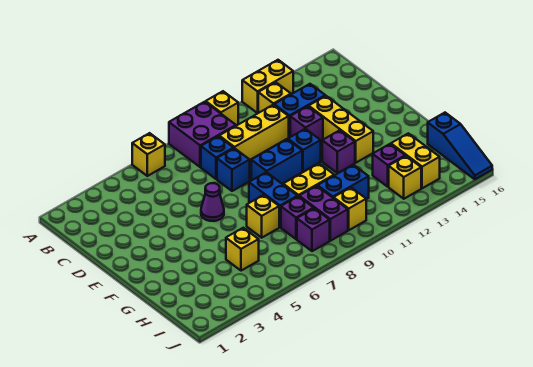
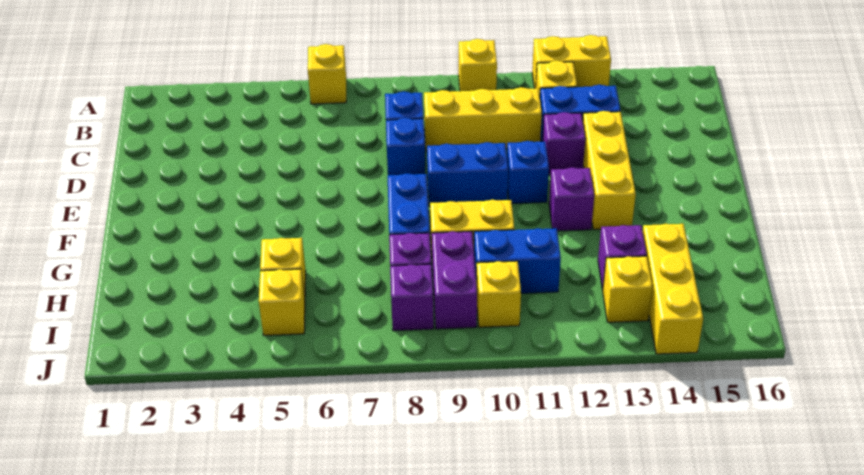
purple 2x2 brick [169,102,236,167] -> none
purple 1x1 cone [201,183,224,221] -> none
yellow 1x1 brick [247,195,279,238] -> yellow 1x1 brick moved to [259,269,305,335]
yellow 1x2 brick [391,133,440,188] -> yellow 1x3 brick [643,224,703,354]
blue 1x3 slope [428,113,492,179] -> none

